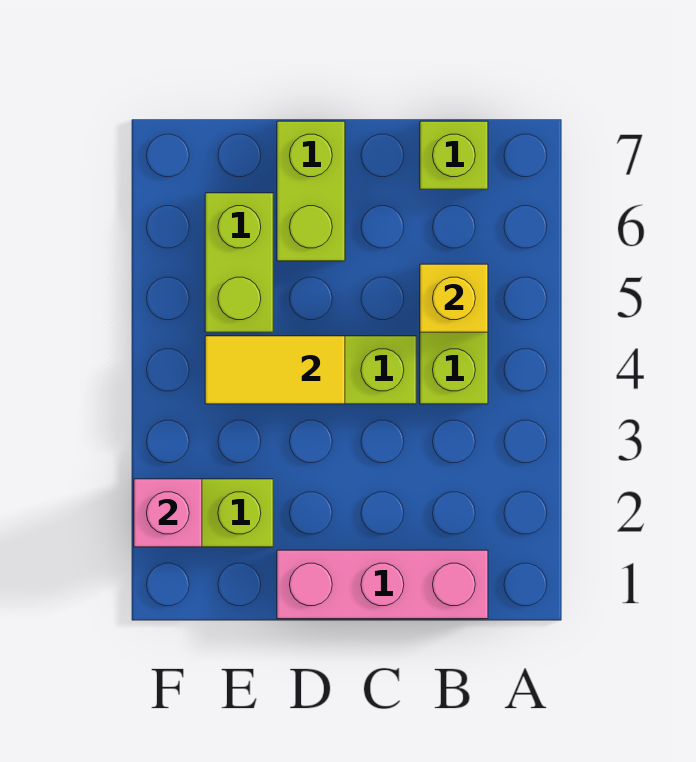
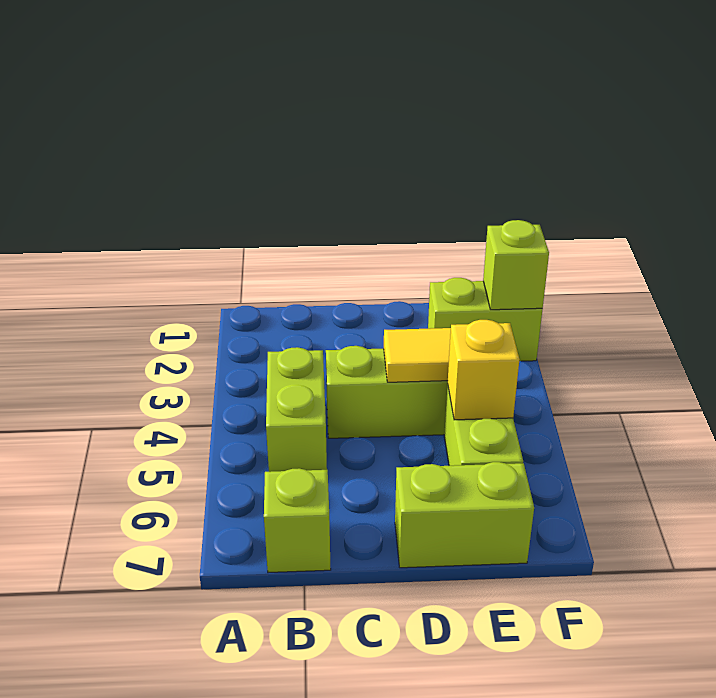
pink 1x3 brick [277,550,488,619] -> none
yellow 1x1 brick [420,264,488,332] -> yellow 1x1 brick moved to [448,320,520,420]
lime 1x2 brick [277,121,345,261] -> lime 1x2 brick turned to [395,462,534,568]
pink 1x1 brick [134,479,202,547] -> lime 1x1 brick [483,220,549,310]

